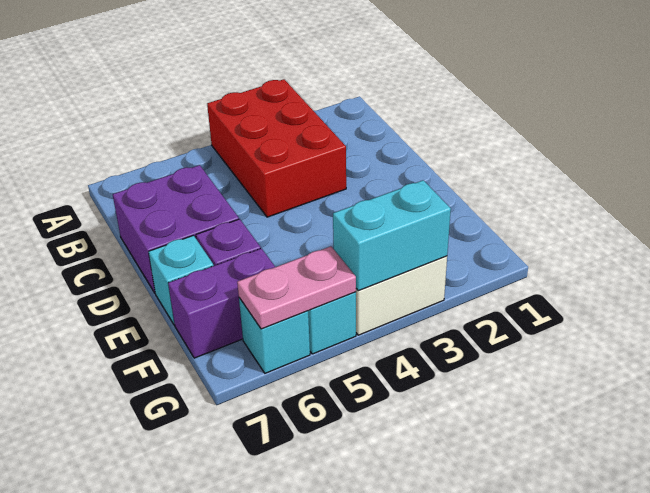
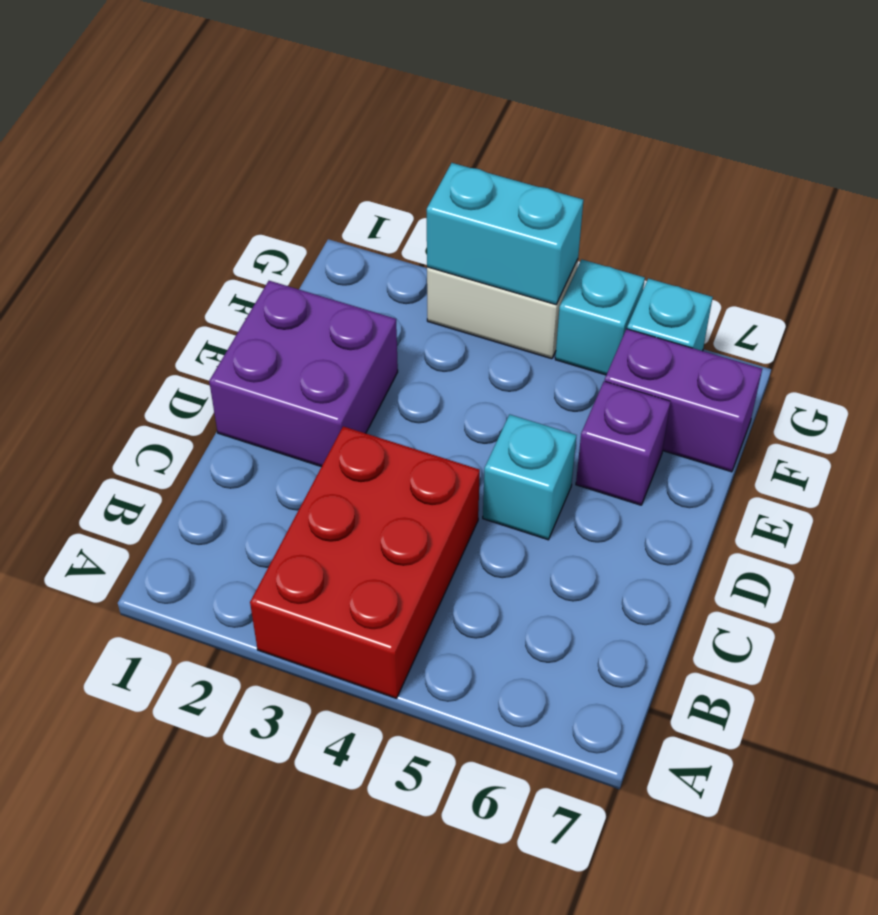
purple 2x2 brick [113,165,239,293] -> purple 2x2 brick moved to [209,281,398,467]
cyan 1x1 brick [149,235,214,325] -> cyan 1x1 brick moved to [483,414,576,540]
pink 1x2 plate [237,246,356,329] -> none

